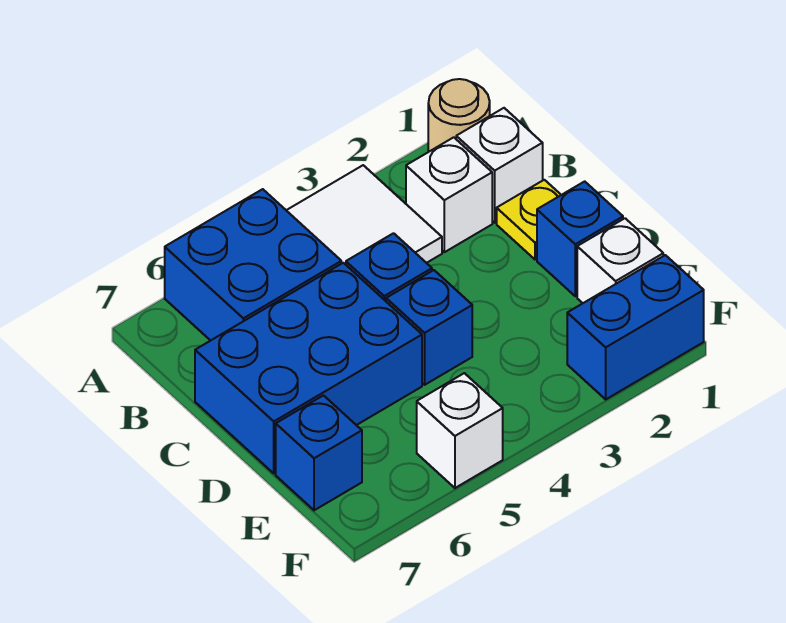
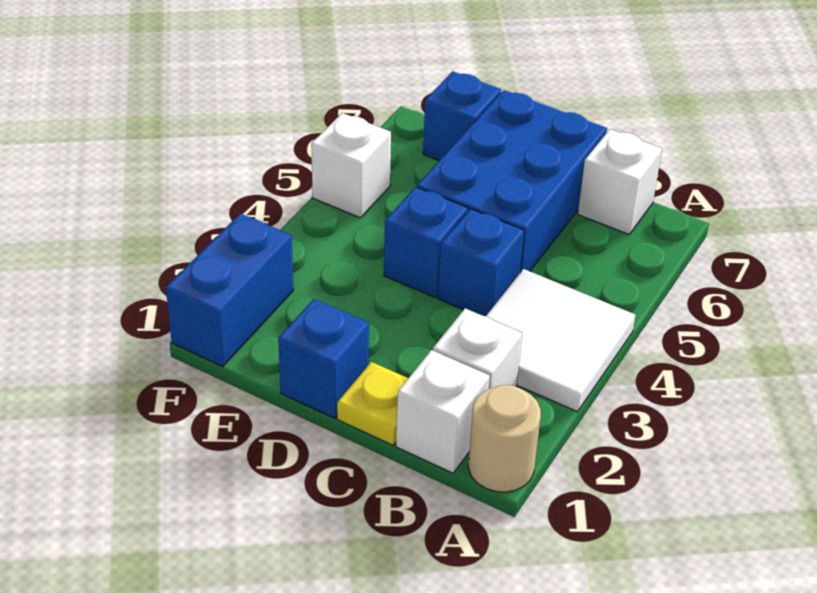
blue 2x2 brick [165,189,341,341] -> none
white 1x1 brick [577,218,663,303] -> white 1x1 brick moved to [578,129,662,234]

